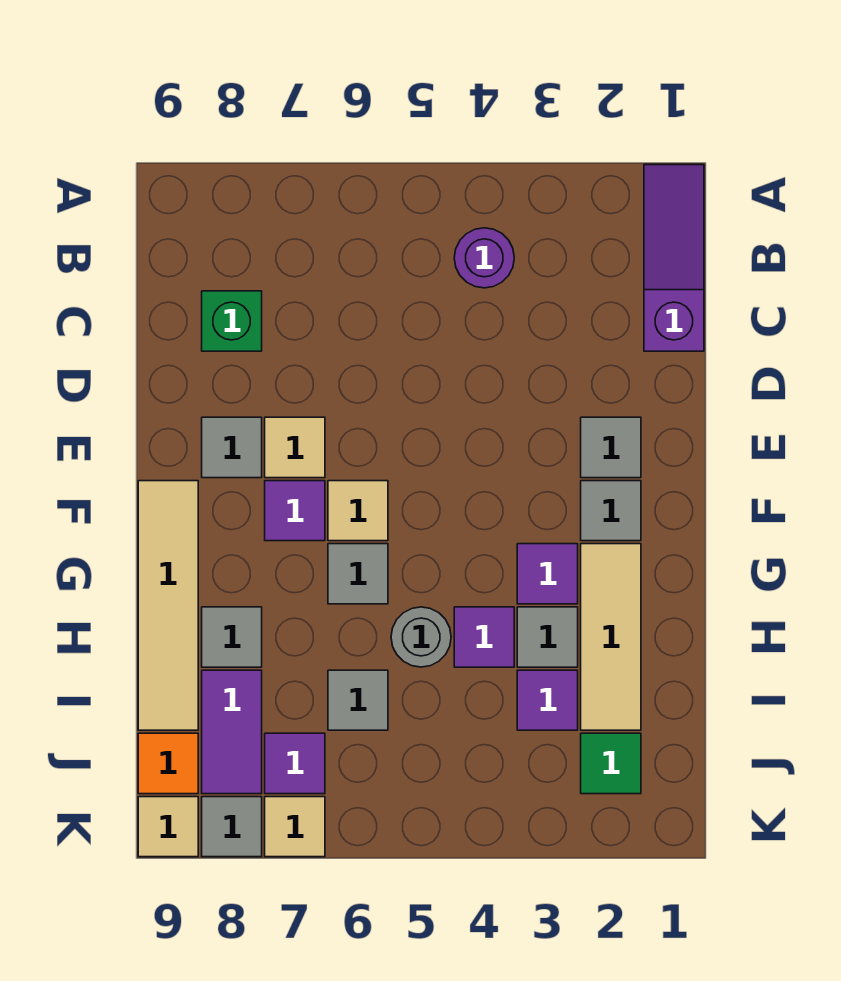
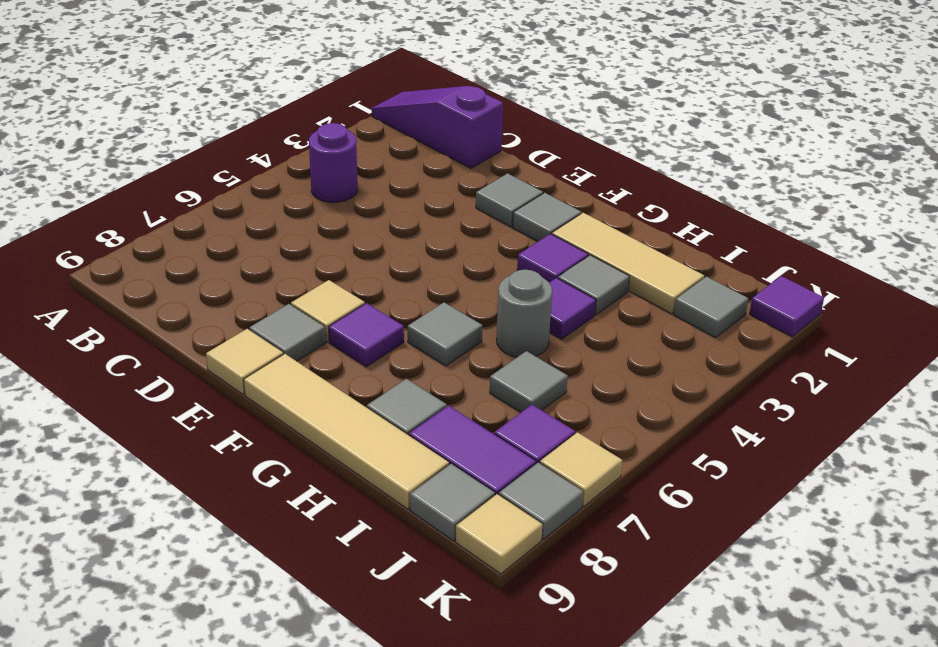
green 1x1 brick [202,291,262,351] -> none
tan 1x1 tile [328,481,388,541] -> tan 1x1 tile moved to [206,329,283,395]
purple 1x1 tile [517,670,578,730] -> purple 1x1 tile moved to [750,276,824,337]
green 1x1 tile [581,733,641,794] -> grey 1x1 tile [674,277,748,338]
orange 1x1 tile [138,733,198,794] -> grey 1x1 tile [410,464,495,541]

